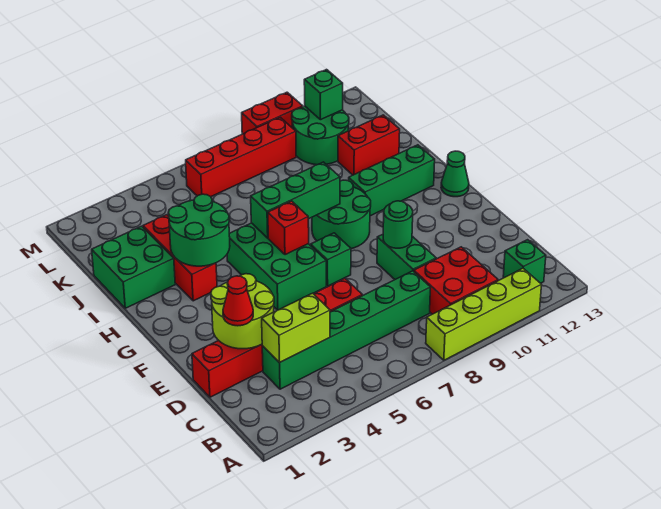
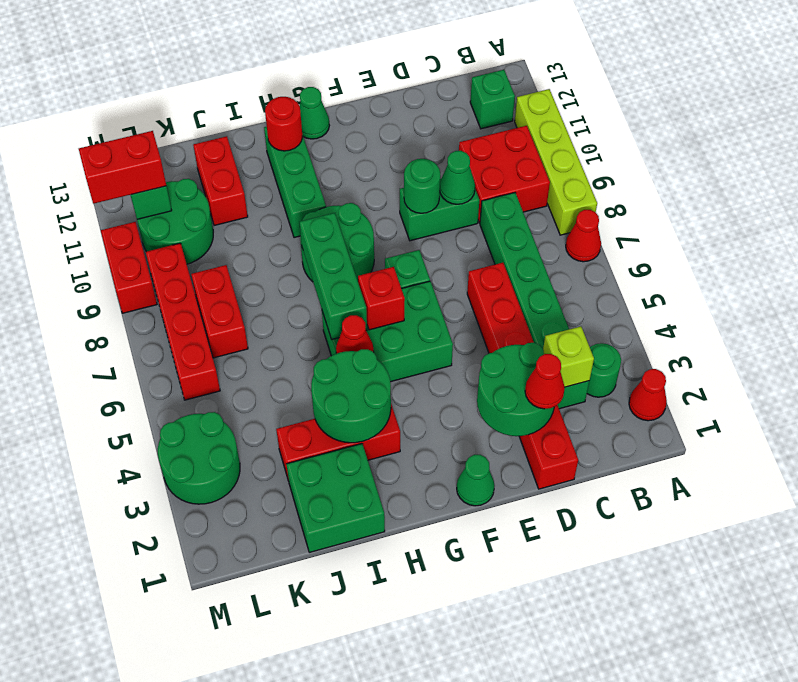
none -> red 1x1 cone [629,369,667,421]
none -> red 1x1 cone [566,210,601,262]
none -> green 1x1 round brick [587,343,621,397]
lime 1x2 brick [262,293,330,363] -> lime 1x1 brick [543,326,594,387]
lime 2x2 round brick [211,274,274,349] -> green 2x2 round brick [477,343,554,436]
none -> green 1x1 cone [440,151,475,204]
none -> green 1x1 cone [457,455,495,506]
none -> red 1x1 cone [336,315,374,353]
none -> red 1x1 round brick [265,97,302,151]
none -> red 1x2 brick [191,265,248,358]
none -> green 2x2 round brick [158,412,240,504]
none -> red 1x2 brick [79,131,166,204]

